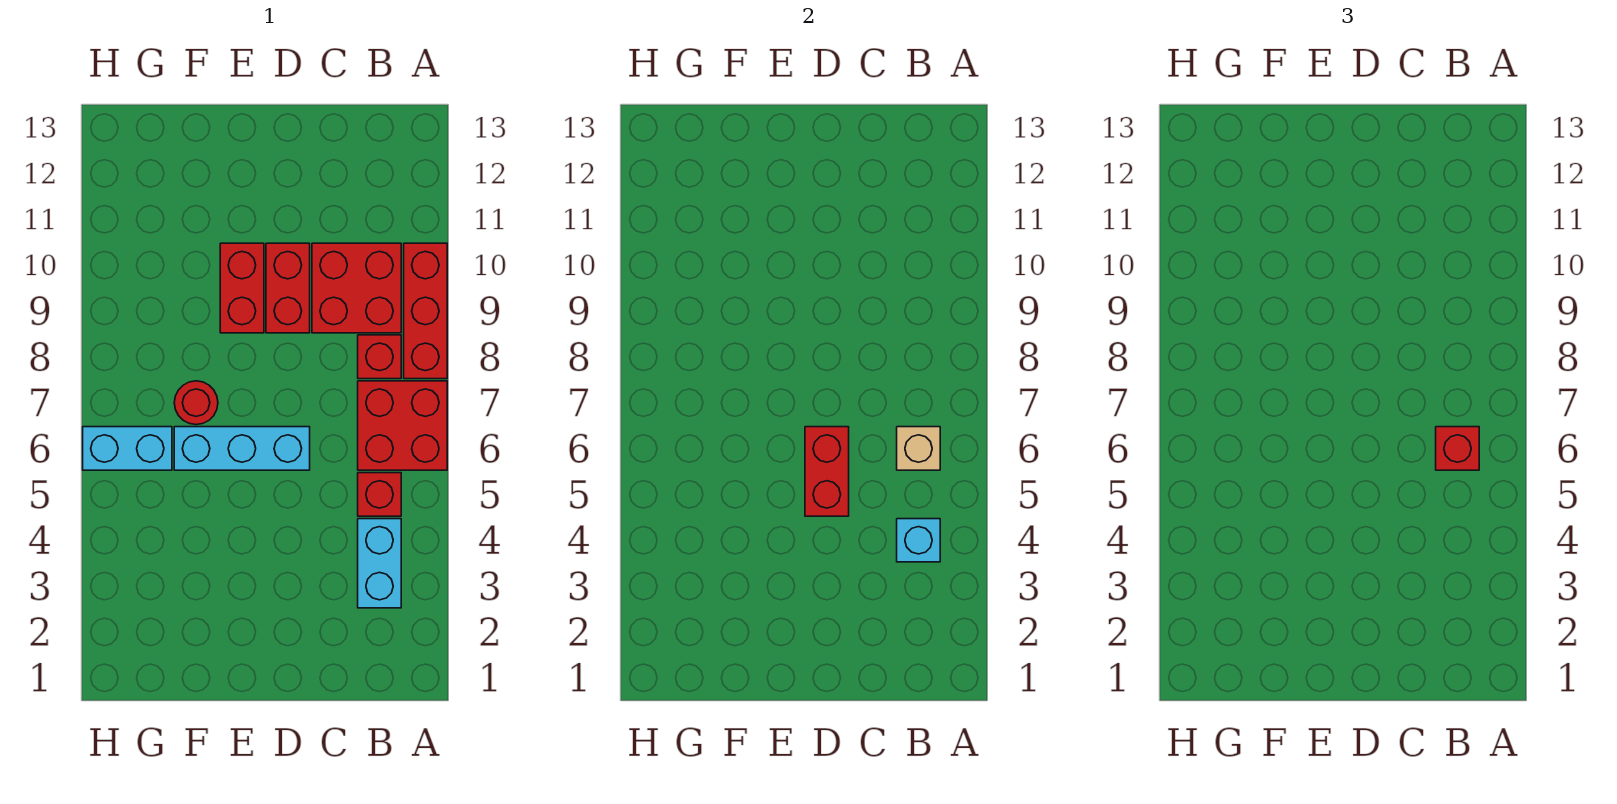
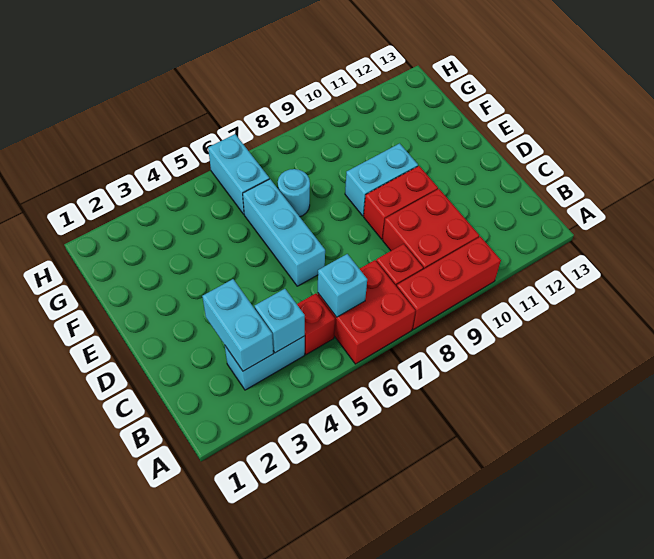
none -> cyan 1x2 brick [202,279,273,371]
tan 1x1 brick [897,427,940,470] -> cyan 1x1 brick [318,254,367,317]
red 1x1 brick [1436,427,1479,470] -> none
red 1x2 brick [805,427,849,516] -> none
red 1x2 brick [220,243,264,333] -> cyan 1x2 brick [345,143,418,216]
red 1x1 round brick [174,381,218,425] -> cyan 1x1 round brick [278,169,310,217]

